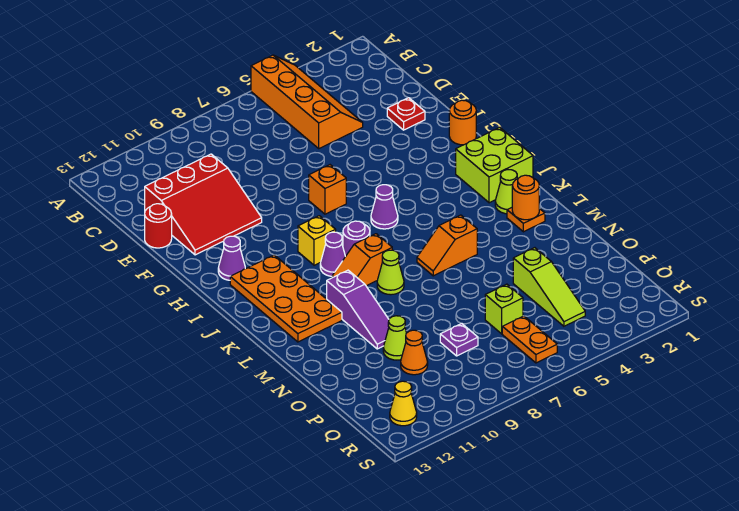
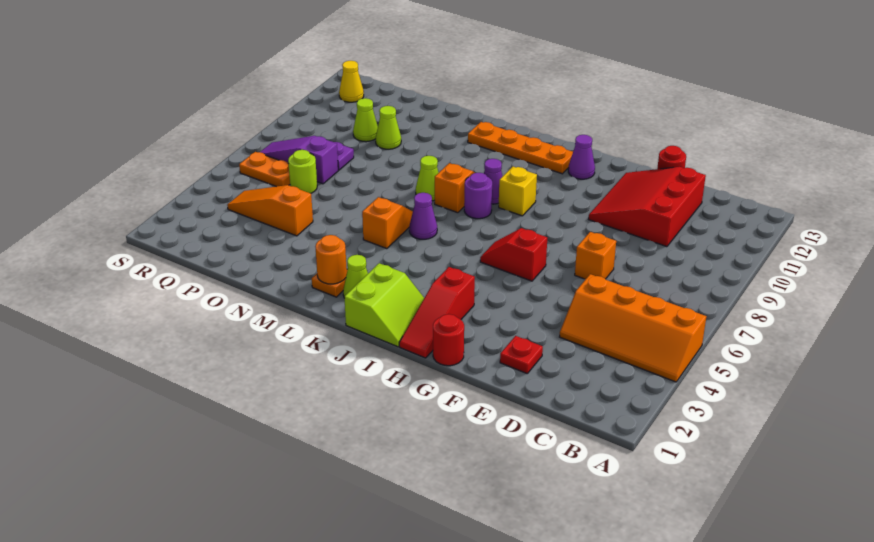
orange 1x1 round brick [449,100,476,145] -> red 1x1 round brick [433,314,464,366]
none -> red 1x2 slope [480,228,547,281]
orange 1x1 brick [309,165,346,214] -> orange 1x1 brick moved to [575,232,616,279]
none -> red 1x3 slope [399,267,475,358]
lime 2x2 brick [456,127,533,203] -> lime 2x2 slope [344,263,424,347]
purple 1x1 cone [371,185,398,229] -> purple 1x1 cone moved to [409,193,437,239]
orange 2x4 plate [230,255,342,342] -> orange 1x4 plate [468,122,573,174]
purple 1x3 slope [327,270,389,349] -> purple 1x3 slope moved to [261,136,338,184]
lime 1x3 slope [513,248,585,326] -> orange 1x3 slope [227,185,313,236]
lime 1x1 brick [485,284,523,334] -> lime 1x1 round brick [288,150,317,193]
orange 1x1 cone [401,330,428,375] -> lime 1x1 cone [353,98,378,142]

